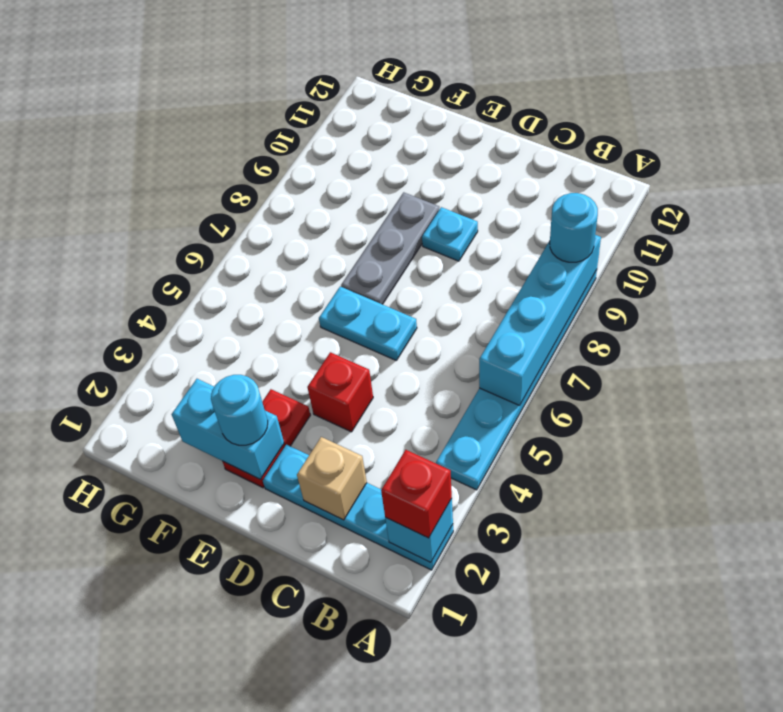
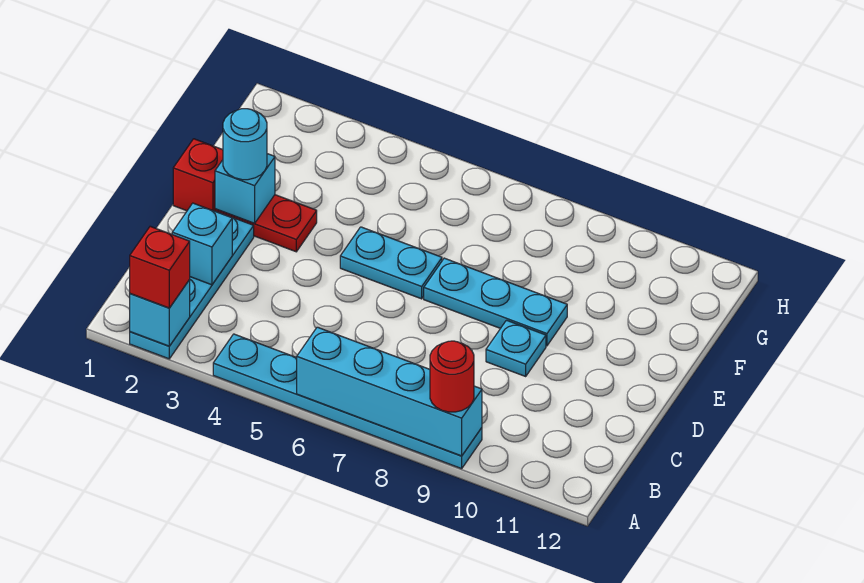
cyan 1x1 round brick [550,193,598,262] -> red 1x1 round brick [430,341,474,412]
tan 1x1 brick [297,437,367,520] -> cyan 1x1 brick [172,203,232,285]
red 1x1 brick [307,352,373,432] -> red 1x1 brick moved to [173,139,223,211]
cyan 1x2 plate [319,287,417,360] -> cyan 1x2 plate turned to [340,227,442,299]
cyan 1x2 brick [172,379,284,479] -> cyan 1x1 brick [215,154,275,223]
grey 1x3 plate [341,192,439,304] -> cyan 1x3 plate [424,258,567,346]

